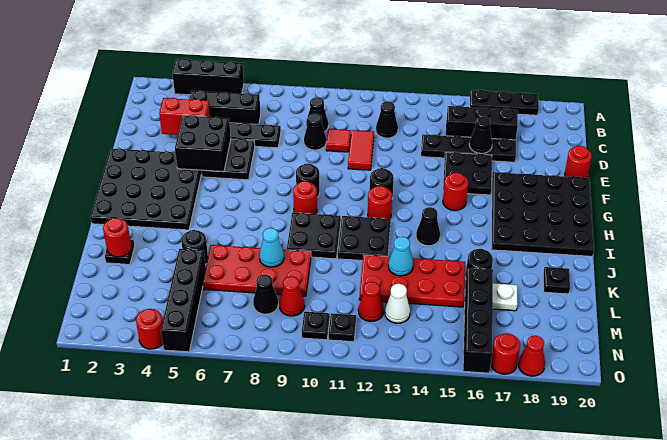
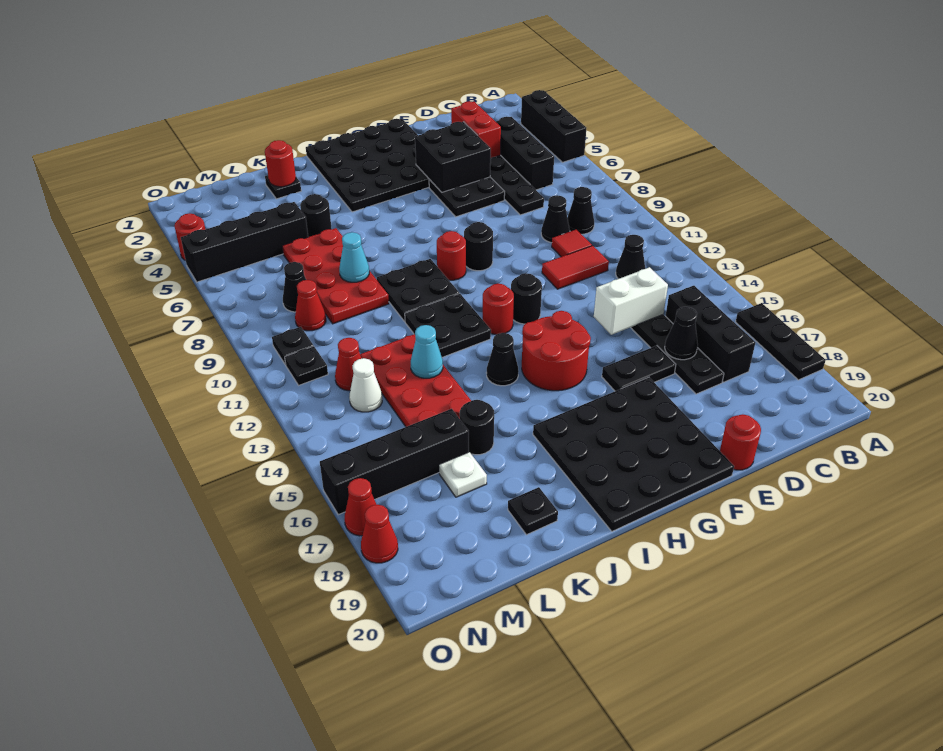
none -> white 1x2 brick [594,267,668,335]
black 2x2 plate [443,152,492,195] -> black 1x2 plate [602,346,676,391]
red 1x1 round brick [443,173,468,211] -> red 2x2 round brick [522,311,591,391]
red 1x1 round brick [491,333,520,374] -> red 1x1 cone [344,478,377,536]

